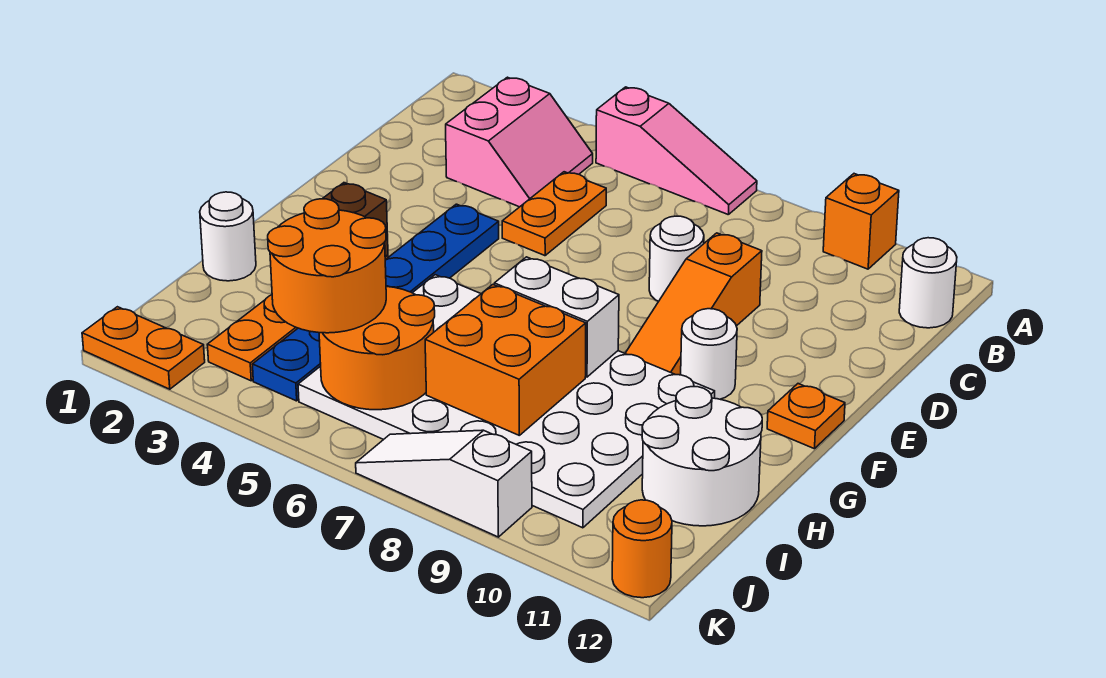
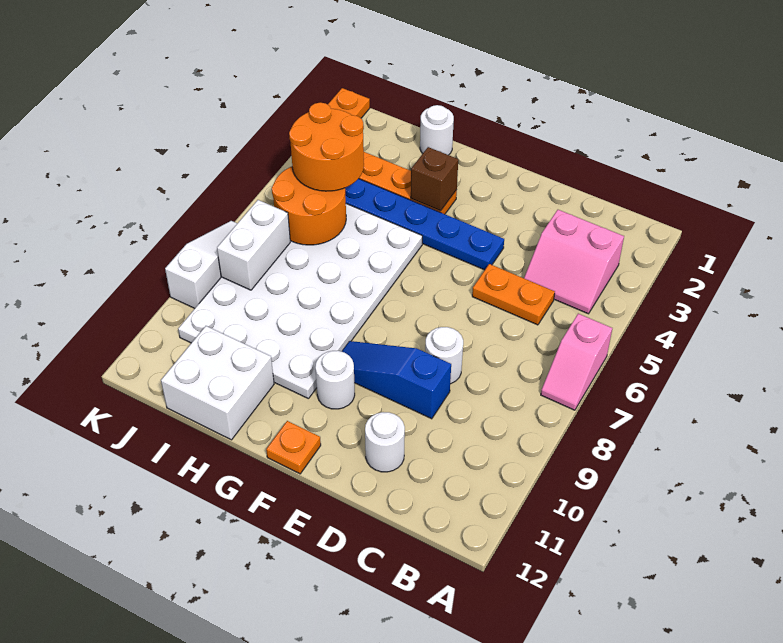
pink 1x3 slope [596,87,757,214] -> pink 1x2 slope [541,314,612,410]
orange 1x1 brick [823,174,899,269] -> none
white 1x1 round brick [899,238,957,328] -> white 1x1 round brick moved to [365,412,405,472]
orange 1x3 slope [625,233,762,375] -> blue 1x3 slope [342,341,451,419]
white 1x2 brick [494,257,619,377] -> white 1x2 brick moved to [217,200,290,290]
orange 2x2 brick [425,285,586,435] -> none
white 2x2 round brick [642,387,762,526] -> white 2x2 brick [161,326,274,440]
orange 1x1 round brick [612,500,672,598] -> none

